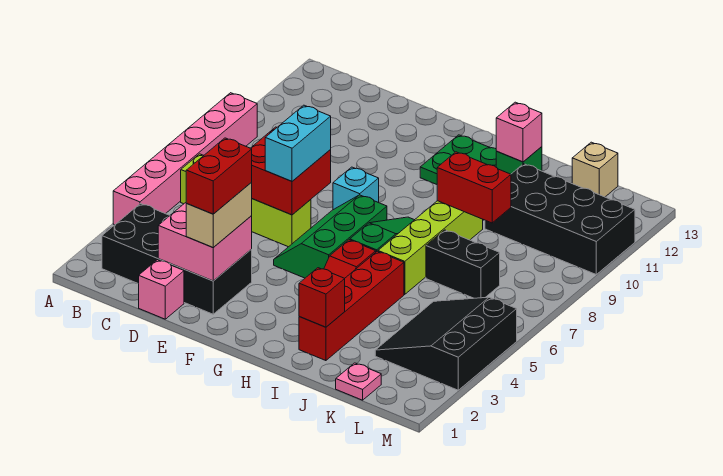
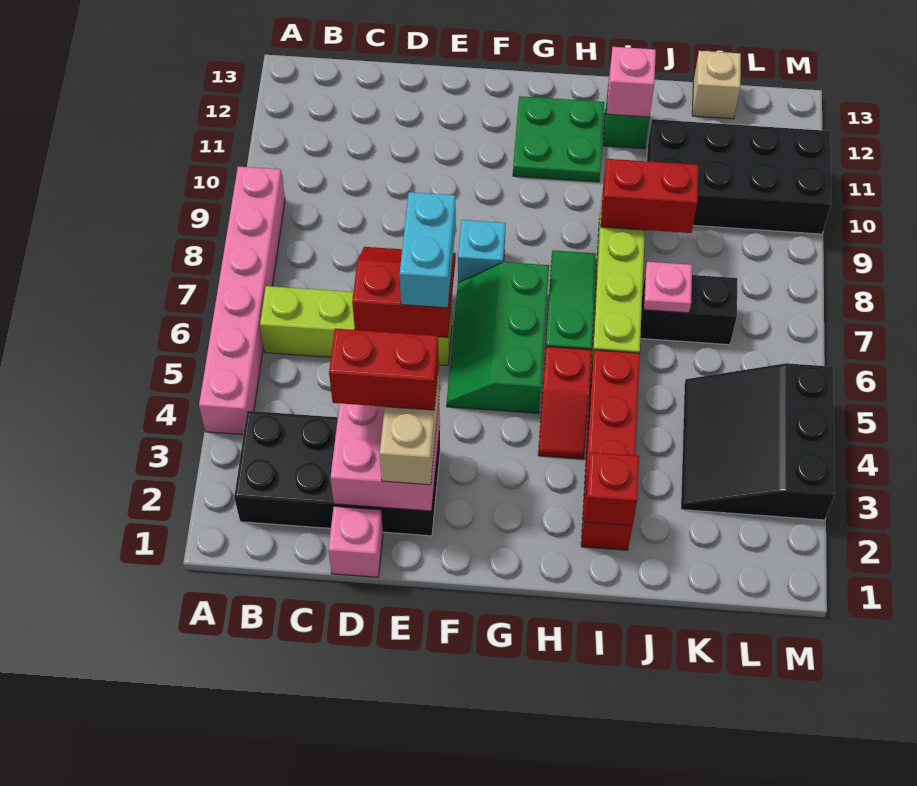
red 2x2 brick [251,127,331,215] -> red 2x2 slope [352,247,456,337]
red 1x2 brick [186,138,252,214] -> red 1x2 brick turned to [329,329,439,410]
pink 1x1 plate [336,363,381,400] -> pink 1x1 plate moved to [644,262,692,313]

